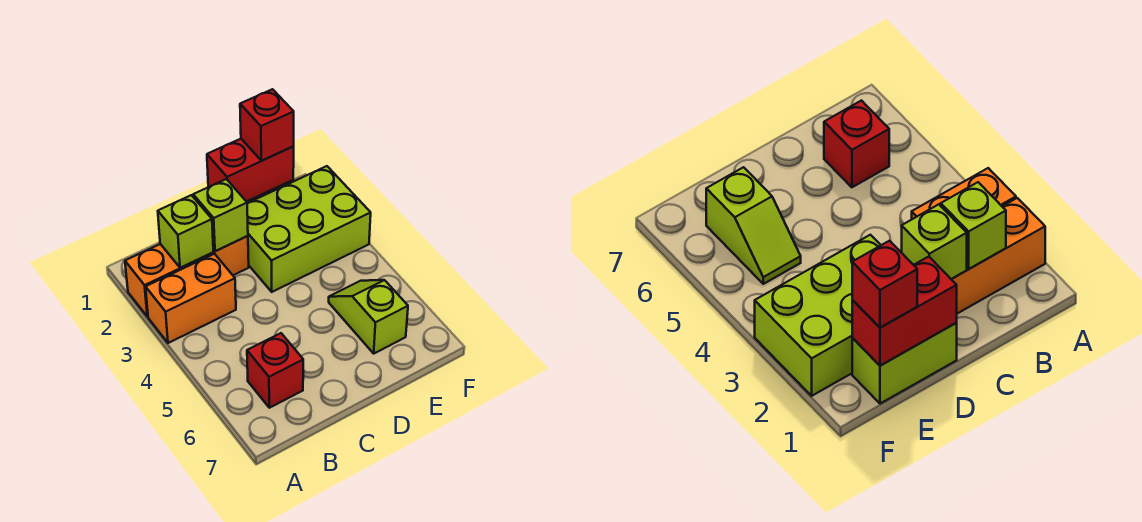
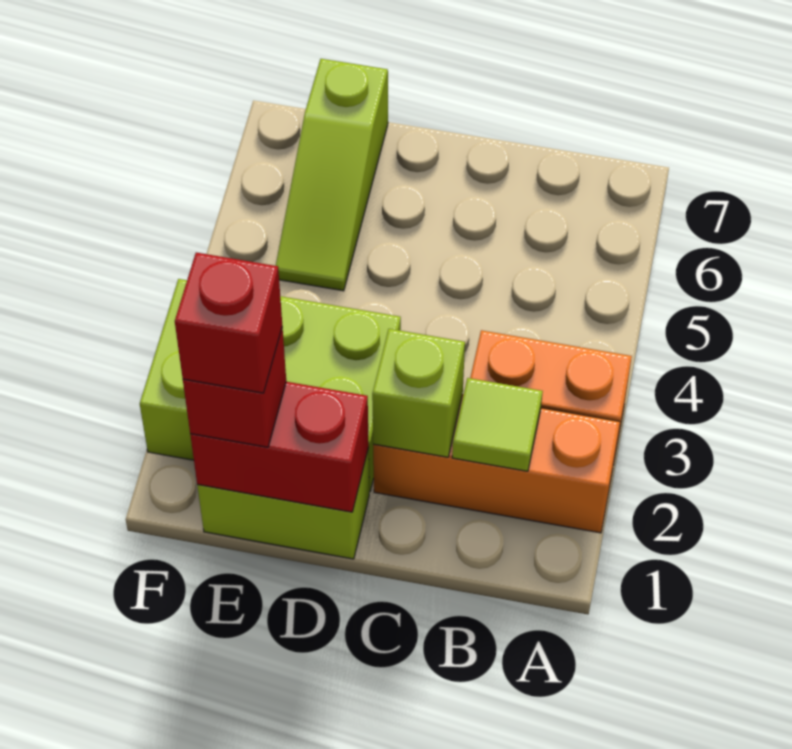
lime 1x1 brick [158,195,213,268] -> lime 1x1 tile [452,378,543,471]
red 1x1 brick [247,333,303,408] -> red 1x1 brick moved to [175,253,282,393]
lime 1x2 slope [329,280,408,353] -> lime 1x3 slope [276,59,388,291]

